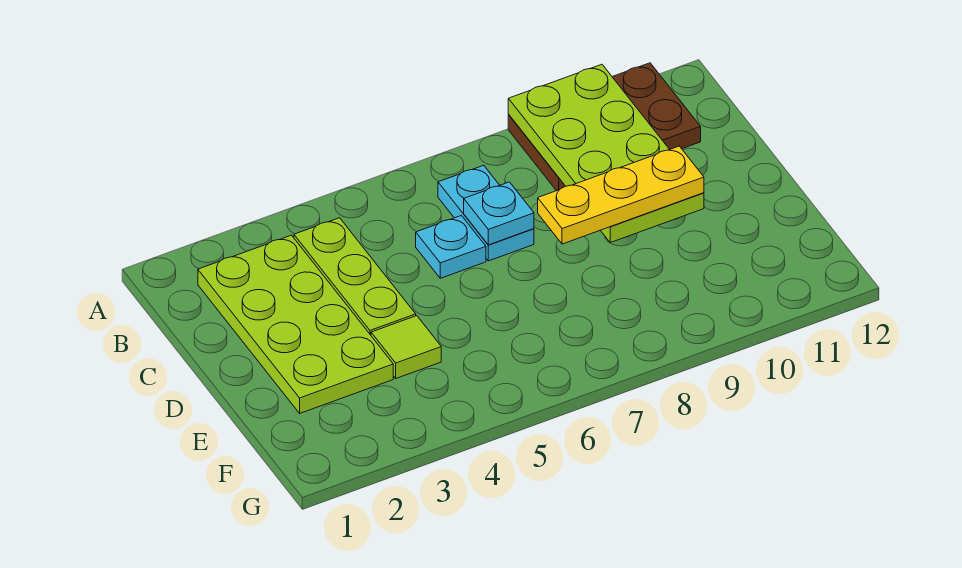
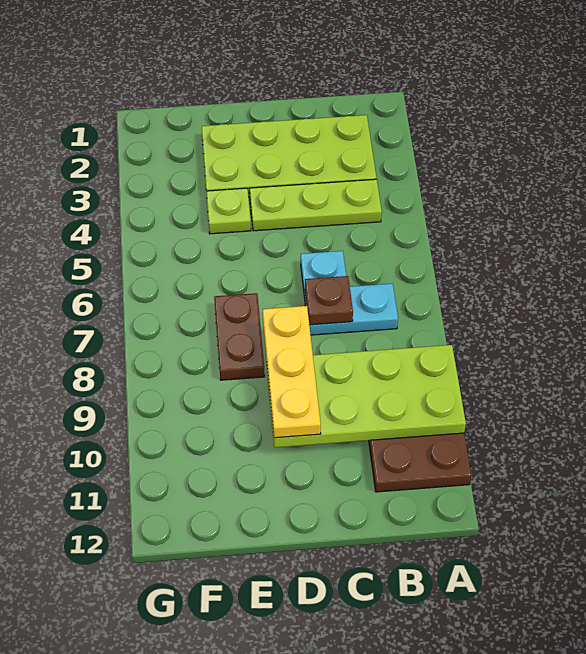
cyan 1x1 plate [464,182,534,245] -> brown 1x1 plate [305,276,353,325]
lime 1x1 tile [371,316,441,378] -> lime 1x1 plate [206,188,251,234]
none -> brown 1x2 plate [214,293,265,380]

